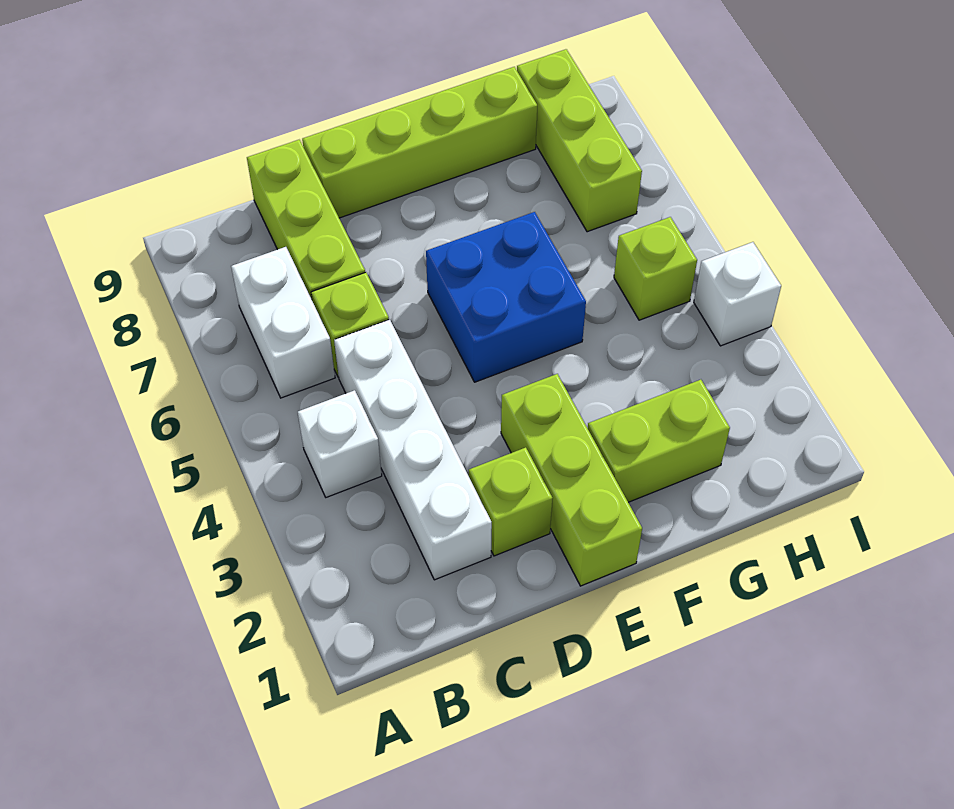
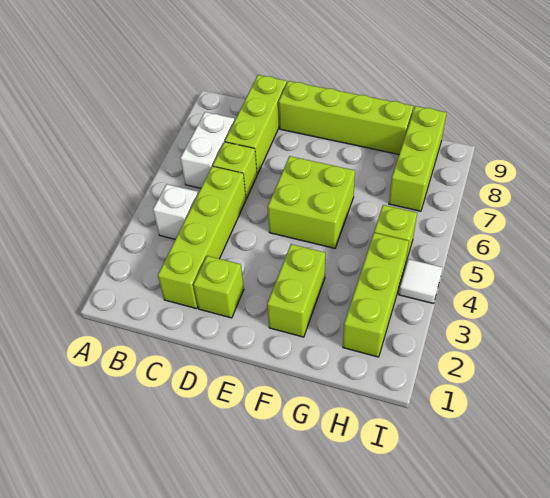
white 1x4 brick [334,319,492,580] -> lime 1x4 brick [158,166,246,309]
lime 1x3 brick [501,374,642,586] -> lime 1x3 brick moved to [343,233,409,357]
blue 2x2 brick [426,212,586,382] -> lime 2x2 brick [268,156,355,248]
lime 1x2 brick [588,380,730,502] -> lime 1x2 brick turned to [267,244,325,337]
white 1x1 brick [694,242,781,346] -> white 1x1 tile [399,259,443,304]

